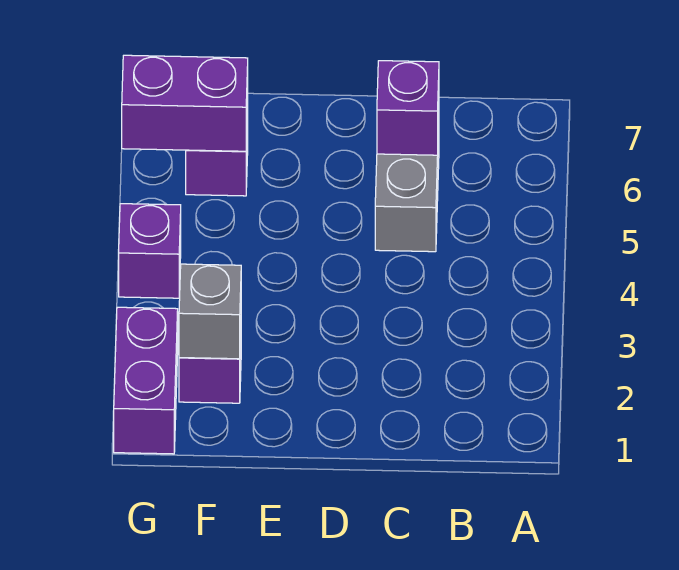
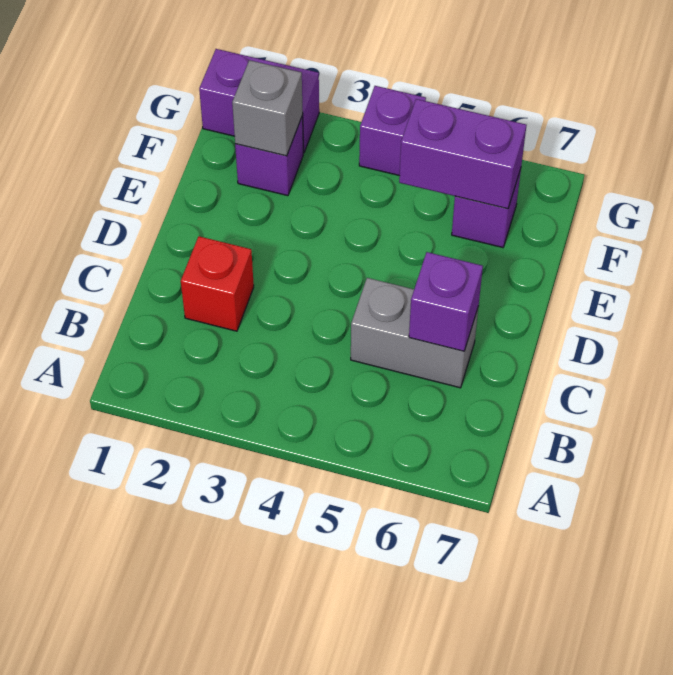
none -> red 1x1 brick [181,236,254,331]
purple 1x2 brick [122,55,248,151] -> purple 1x2 brick turned to [399,99,526,209]

